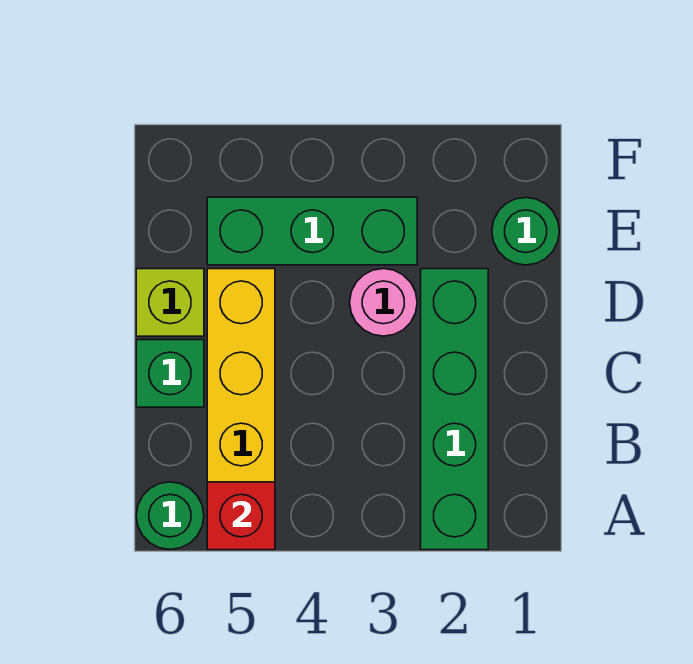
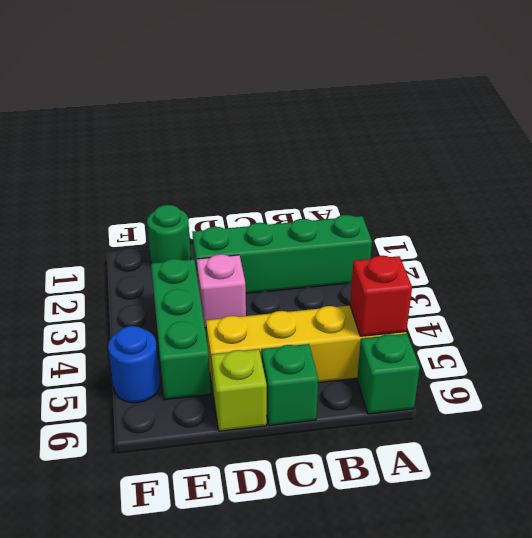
green 1x1 round brick [136,482,204,550] -> green 1x1 brick [357,334,420,414]
pink 1x1 round brick [350,269,417,336] -> pink 1x1 brick [197,254,246,328]
none -> blue 1x1 round brick [108,326,160,403]

